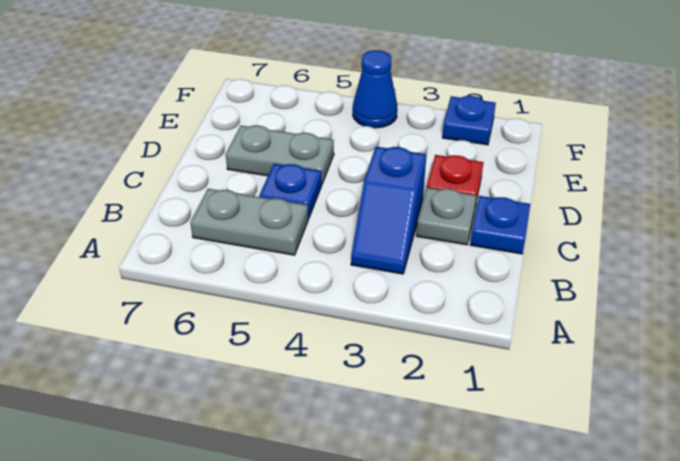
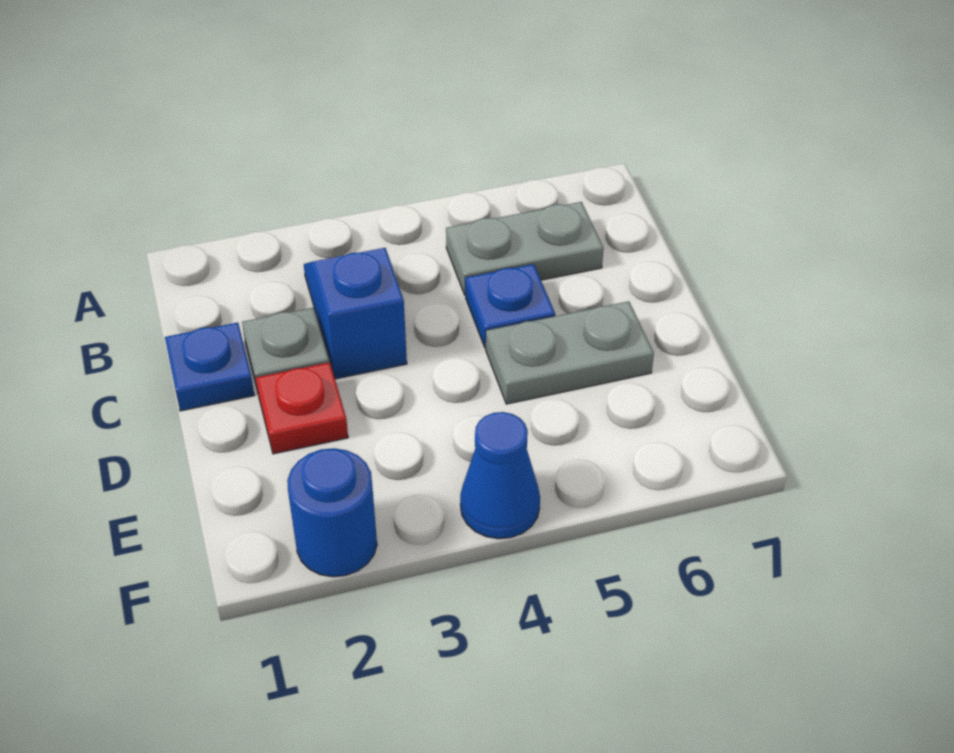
blue 1x1 plate [442,96,496,145] -> blue 1x1 round brick [287,448,377,577]

